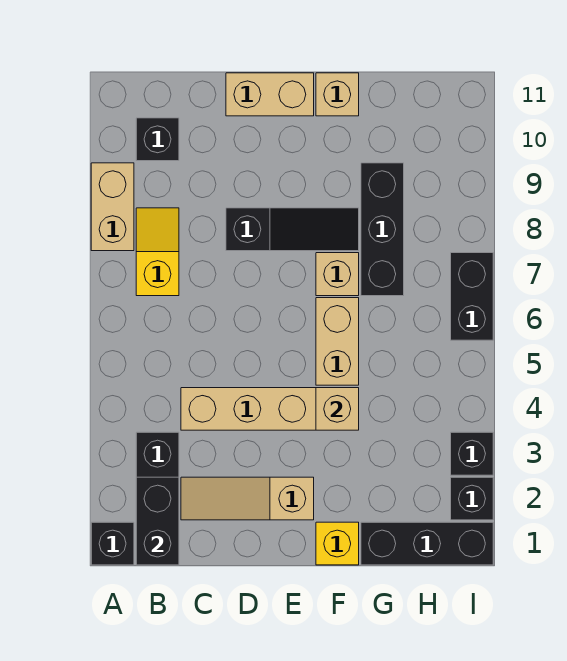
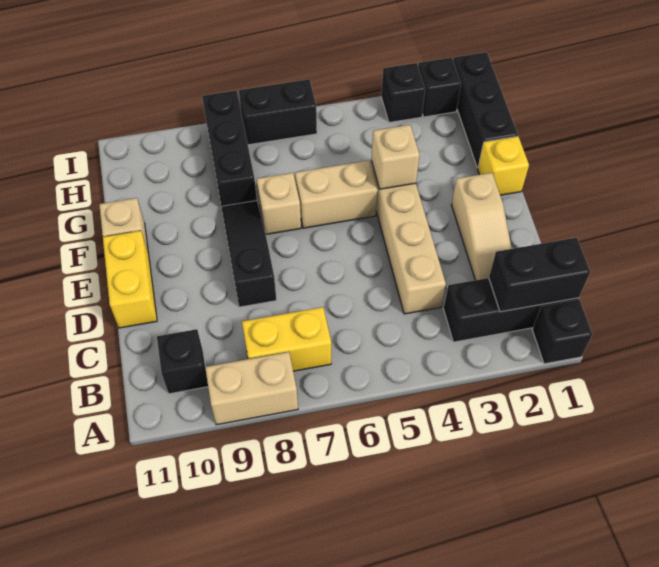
yellow 1x2 slope [136,208,179,296] -> yellow 1x2 brick [242,307,331,371]
tan 1x2 brick [226,73,314,116] -> yellow 1x2 brick [103,231,157,328]
black 1x3 brick [361,163,404,296] -> black 1x3 brick turned to [202,90,257,206]

